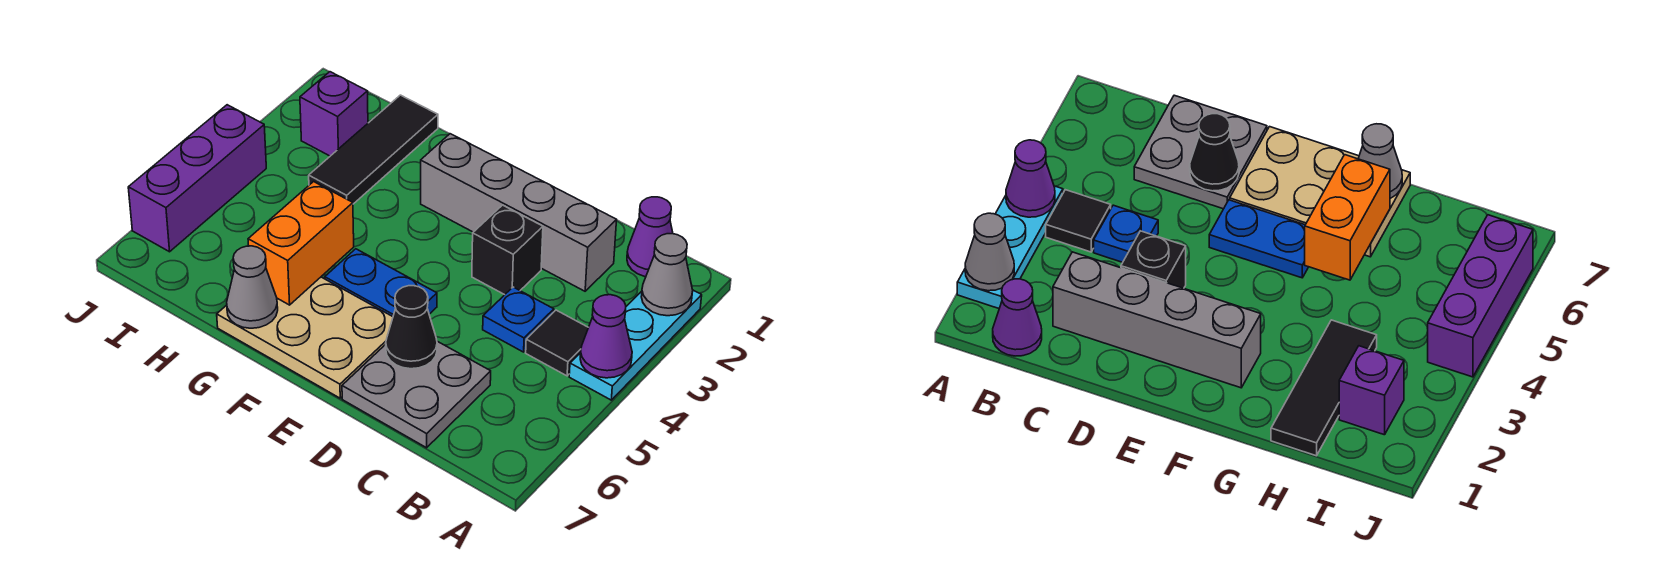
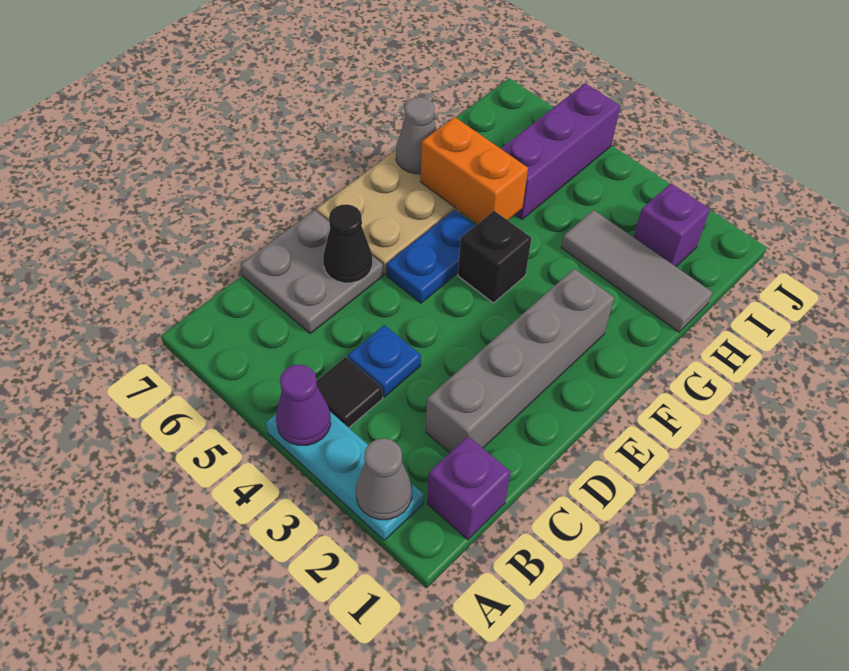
purple 1x1 cone [627,197,673,277] -> purple 1x1 brick [427,436,511,540]
black 1x1 brick [472,205,543,295] -> black 1x1 brick moved to [458,211,531,303]
black 1x3 tile [309,95,438,204] -> grey 1x3 tile [561,210,712,332]
purple 1x3 brick [128,105,266,252] -> purple 1x3 brick turned to [501,83,620,219]

